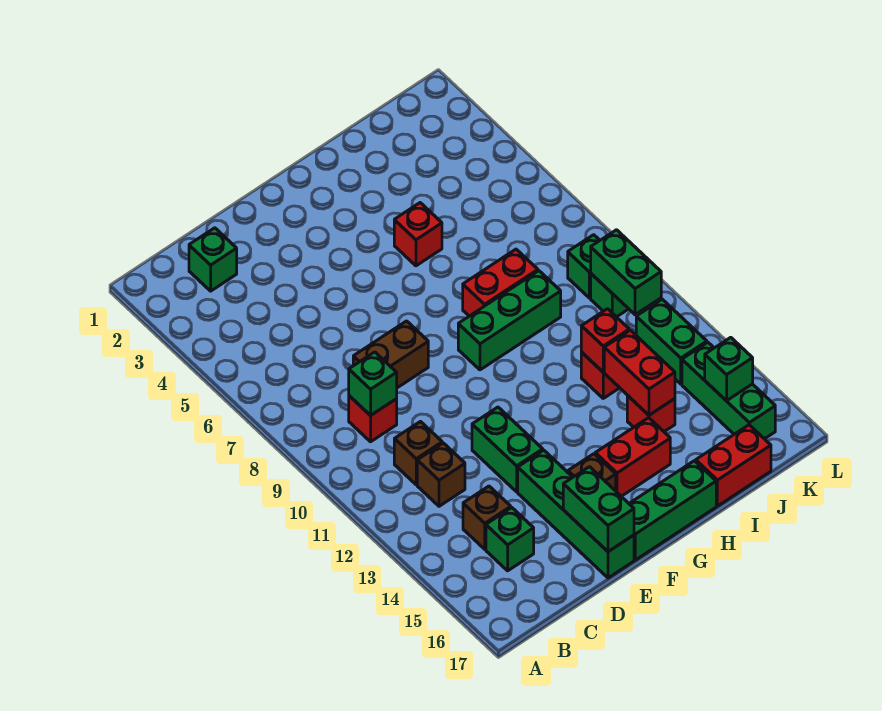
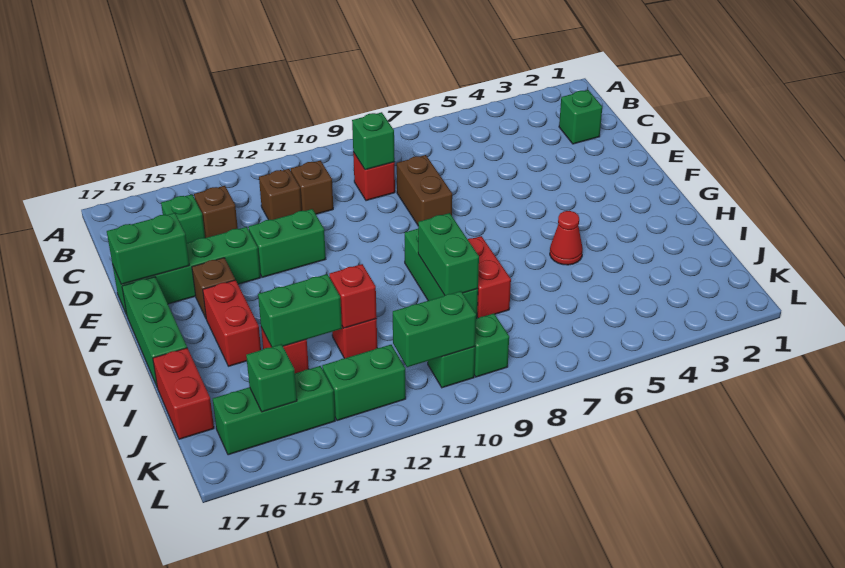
red 1x1 brick [394,203,442,266] -> red 1x1 cone [550,211,583,265]
none -> green 1x2 brick [418,213,479,295]
red 1x2 brick [604,330,675,415] -> green 1x2 brick [258,274,342,347]

